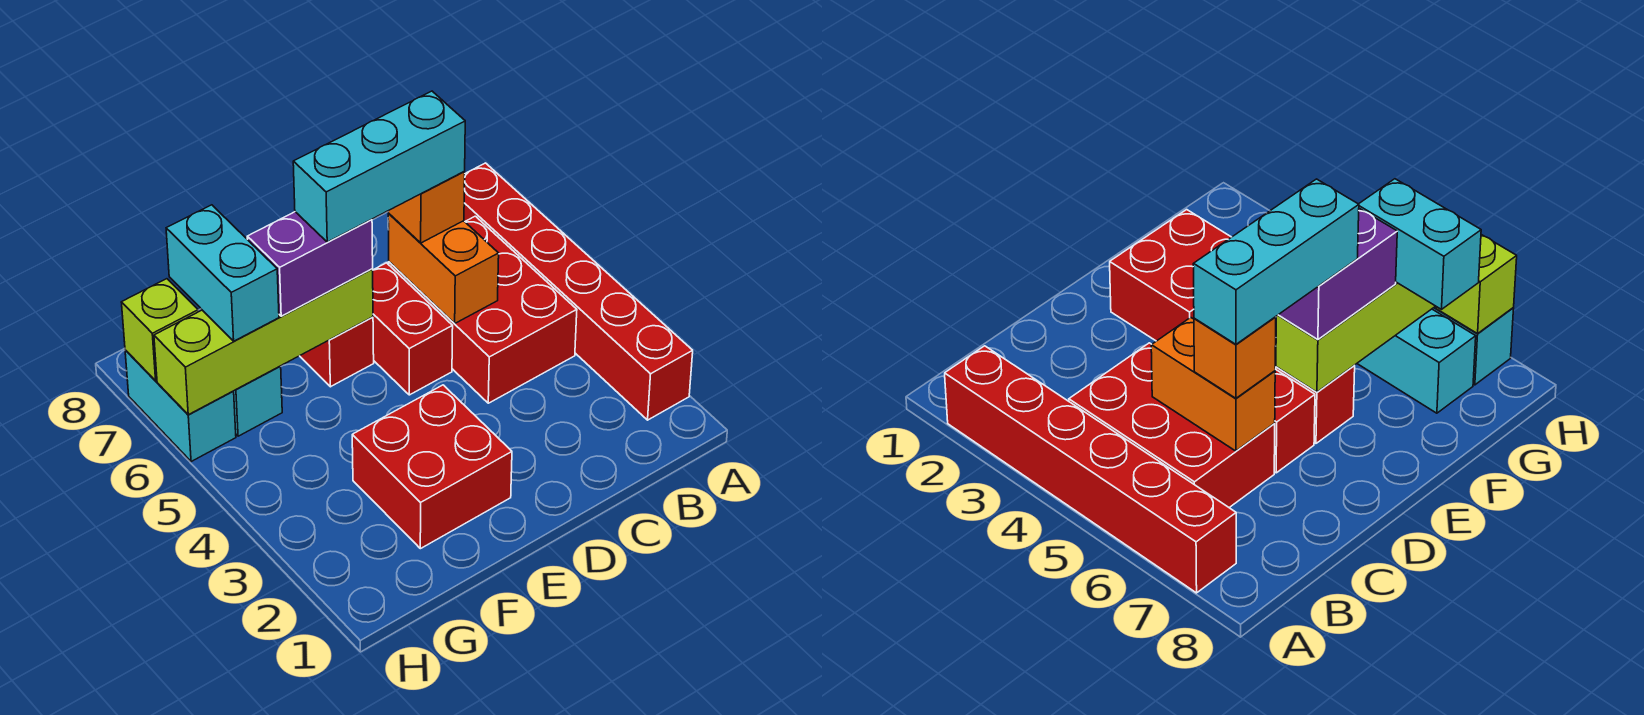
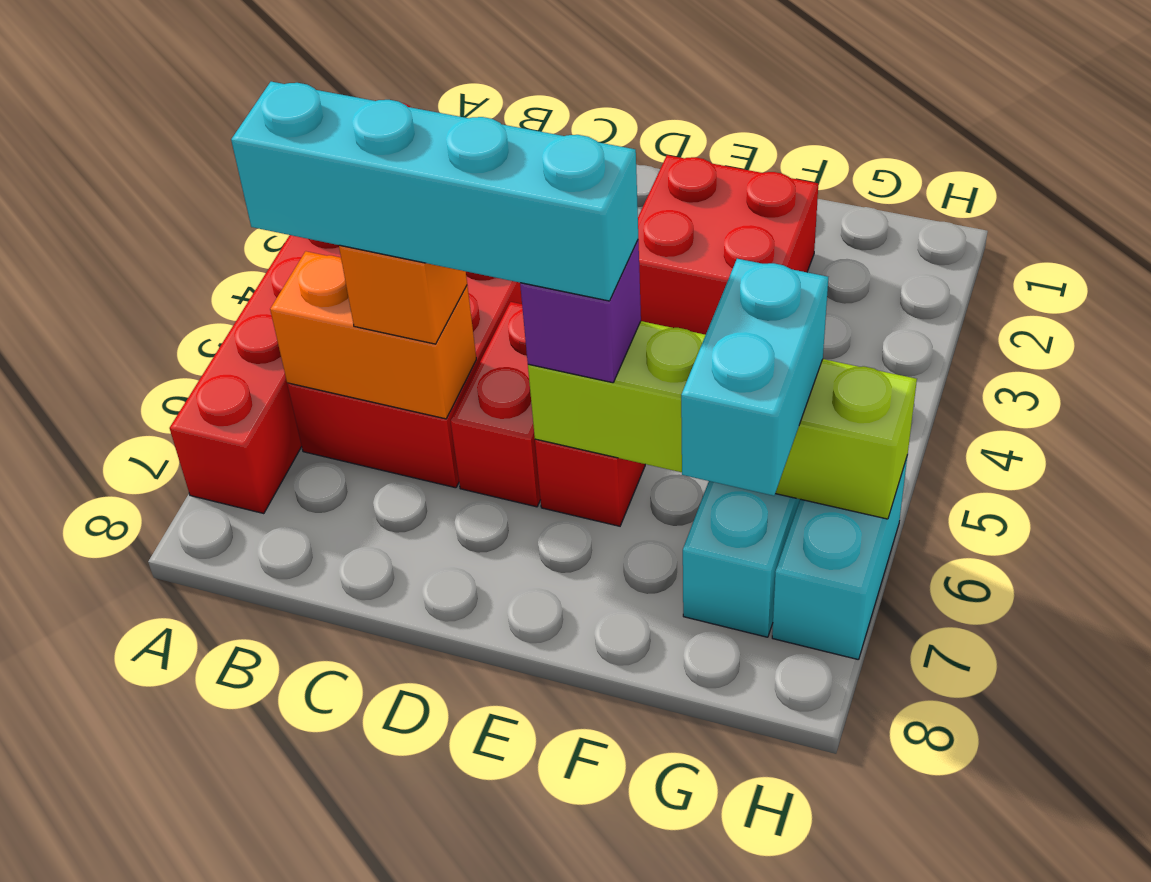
orange 1x2 brick [388,214,499,324] -> orange 1x2 brick turned to [270,251,476,419]
cyan 1x3 brick [293,91,465,242] -> cyan 1x4 brick [231,82,638,301]
purple 1x2 brick [247,212,373,316] -> purple 1x1 brick [520,240,641,383]
lime 1x1 brick [121,279,198,381] -> none

